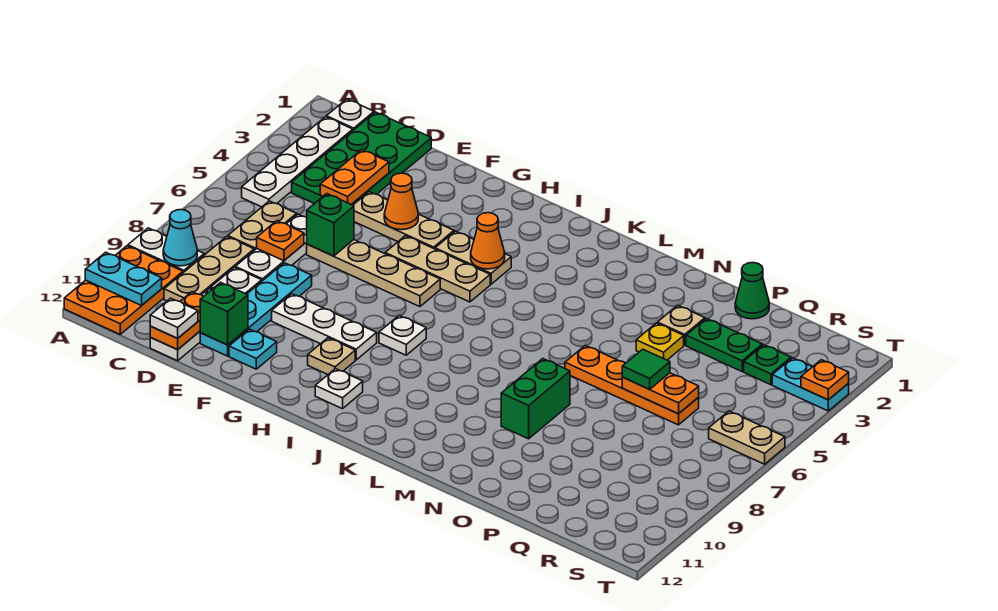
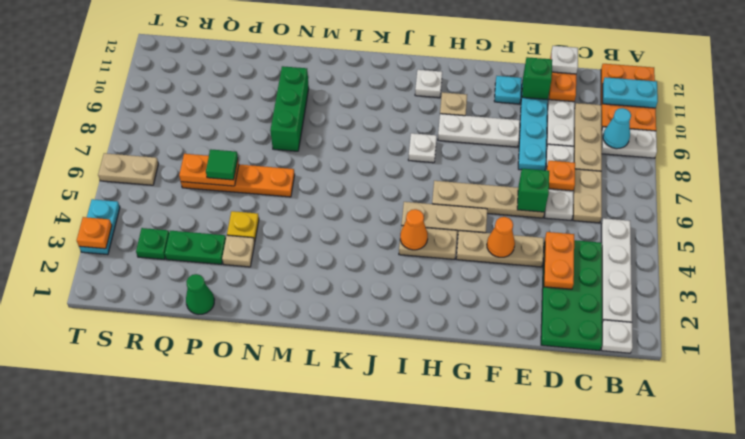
green 1x2 brick [501,359,570,439] -> green 1x3 brick [270,66,309,151]
cyan 1x2 plate [772,358,849,411] -> cyan 1x2 plate turned to [79,199,120,255]

